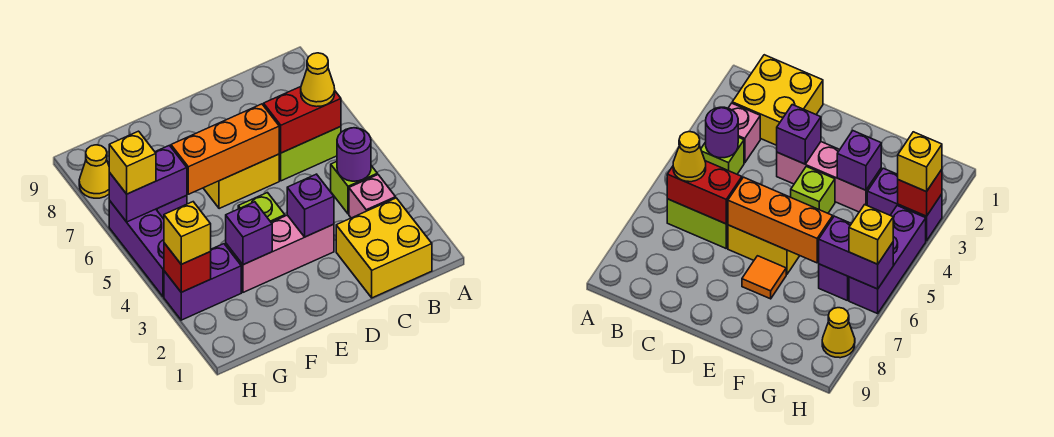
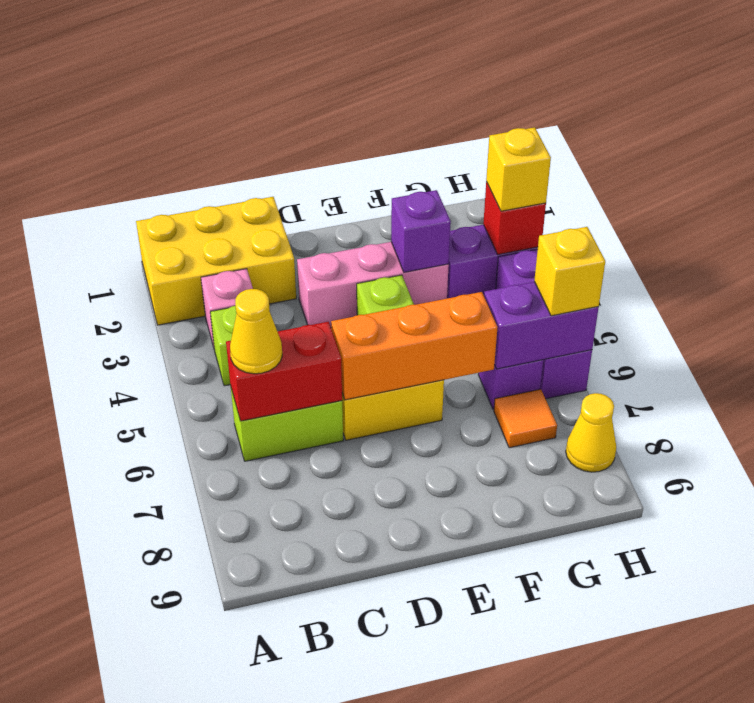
yellow 2x2 brick [336,198,432,298] -> yellow 2x3 brick [136,197,296,325]
purple 1x1 round brick [337,128,371,181] -> none
purple 1x1 brick [287,174,334,237] -> none
orange 1x1 tile [742,256,786,299] -> orange 1x1 tile moved to [494,389,557,448]

